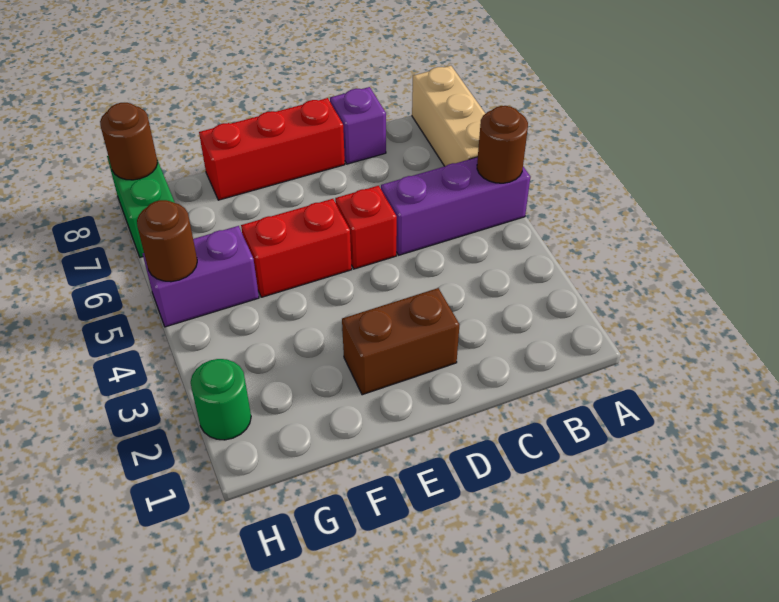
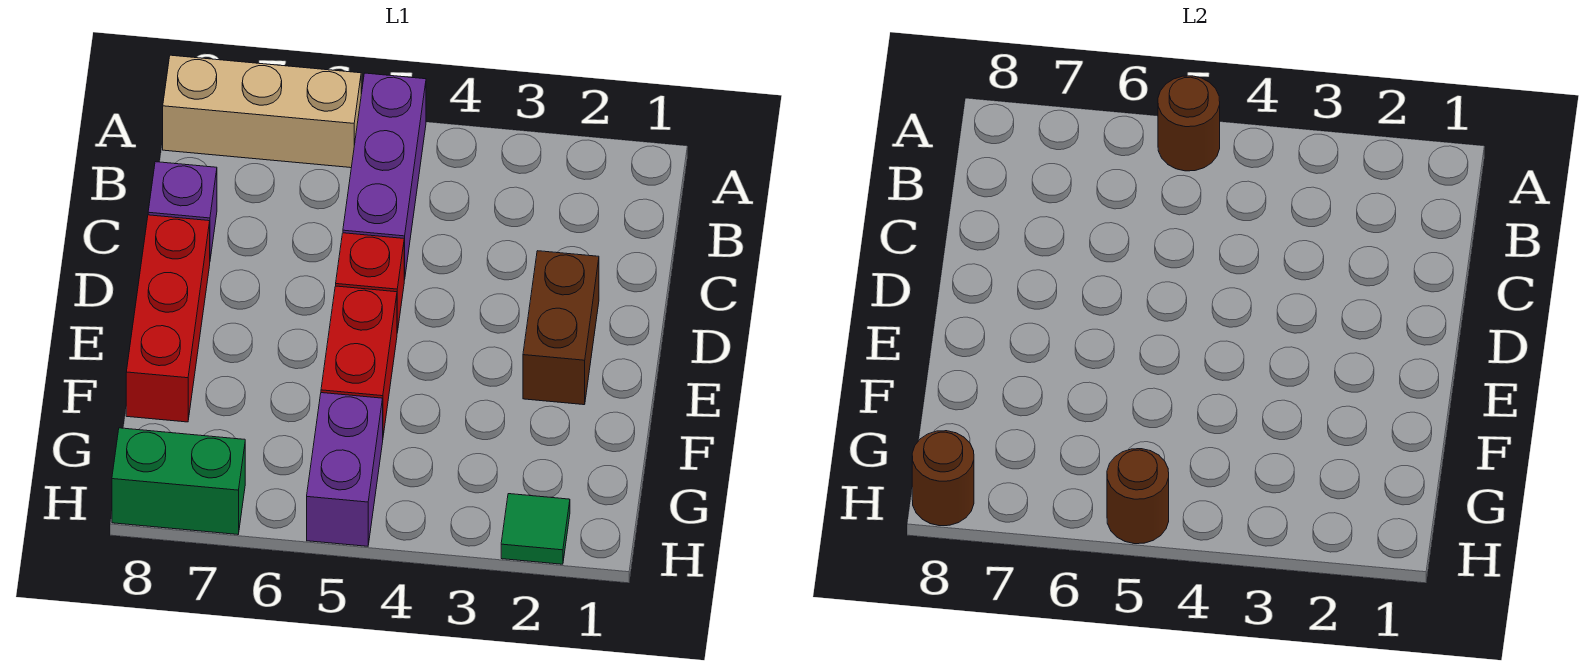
green 1x1 round brick [191,359,251,440] -> green 1x1 tile [501,494,570,564]

